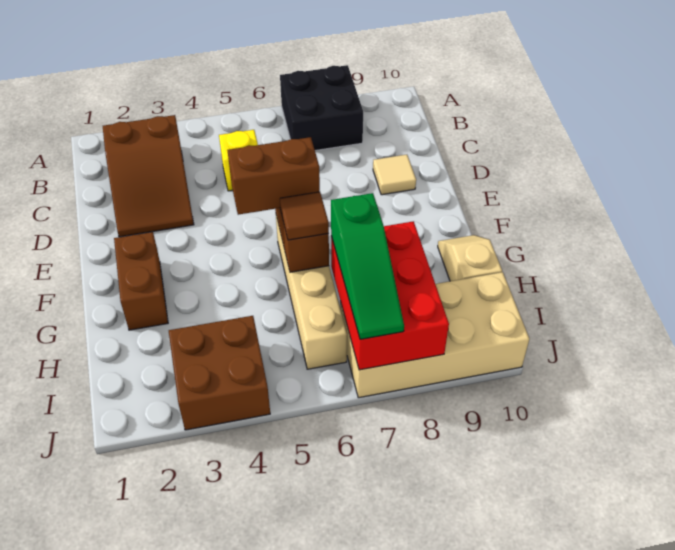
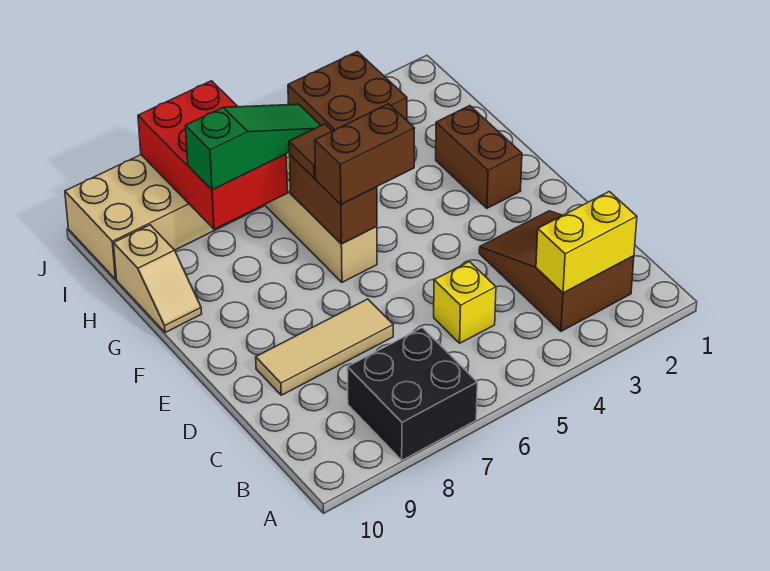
none -> yellow 1x2 brick [536,192,637,293]
tan 1x1 tile [373,155,416,195] -> tan 1x3 tile [256,299,393,395]
green 1x3 slope [331,193,404,339] -> green 1x3 slope turned to [186,104,321,190]

